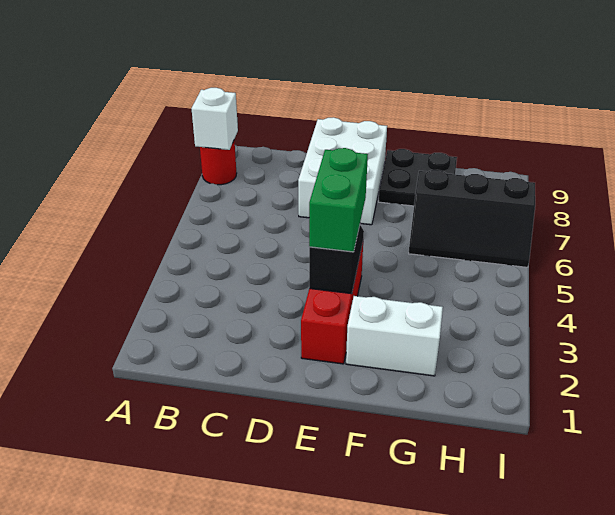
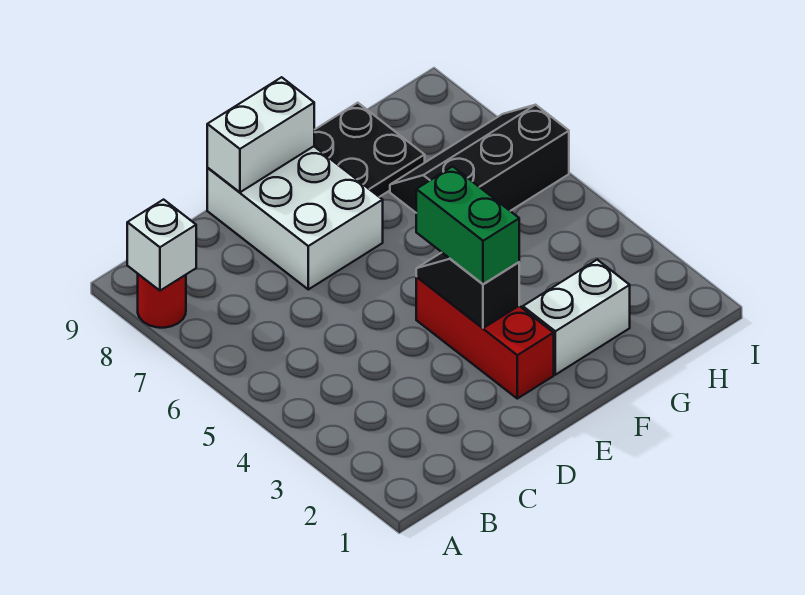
none -> white 1x2 brick [207,77,314,192]
black 2x3 slope [409,170,535,267] -> black 2x3 slope turned to [390,105,569,213]

